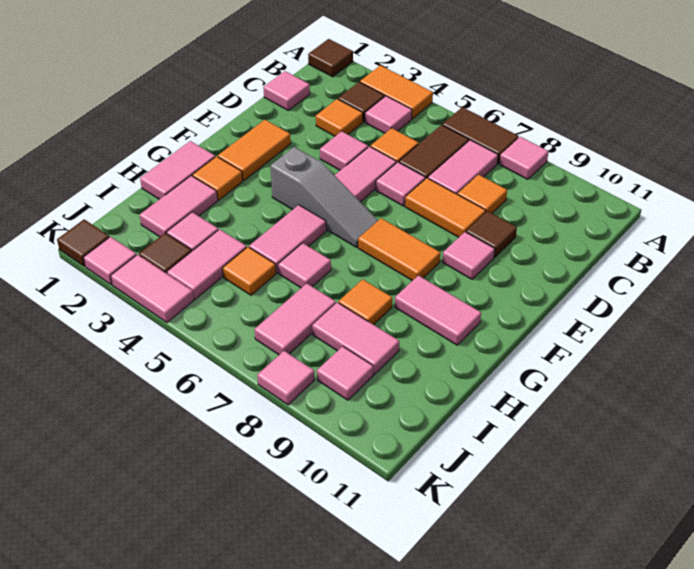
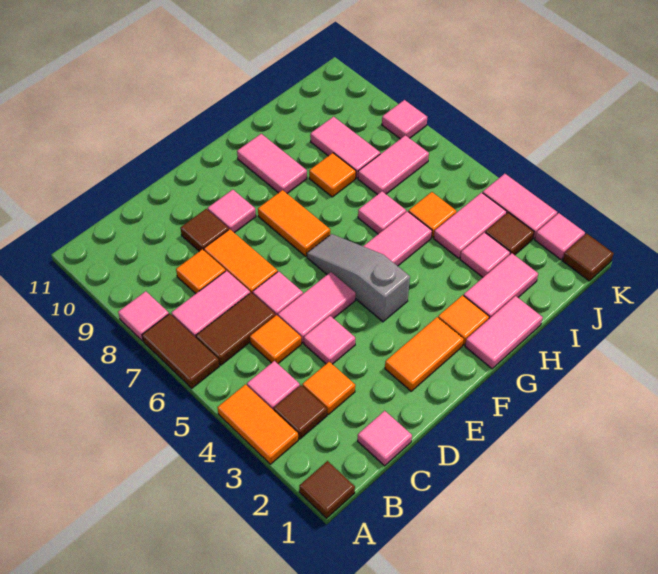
pink 1x1 tile [317,346,373,400] -> none

